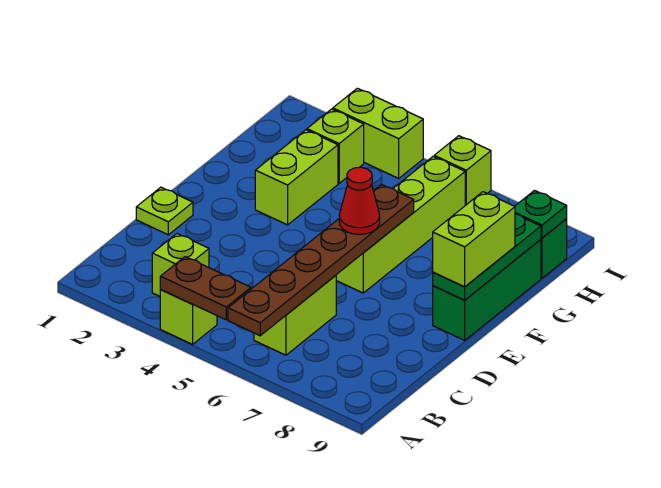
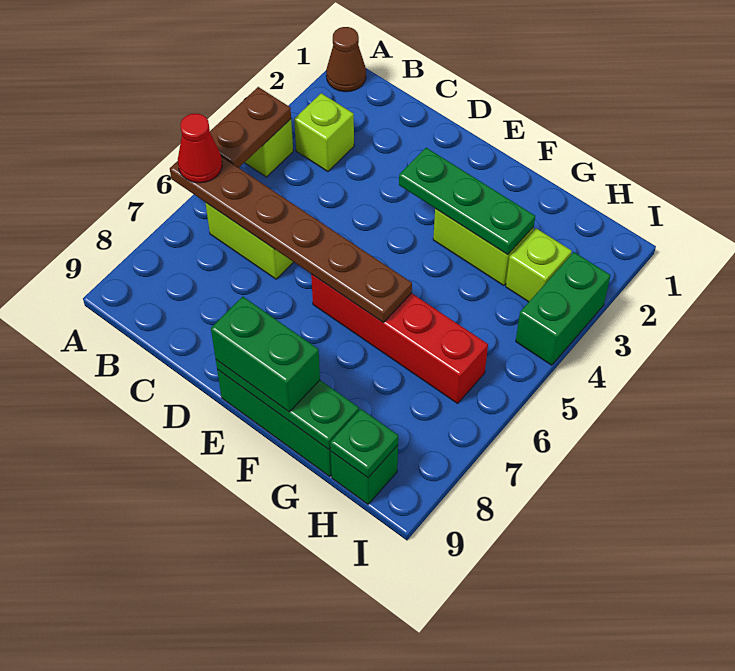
none -> brown 1x1 cone [326,27,366,92]
lime 1x1 plate [136,187,193,235] -> none
none -> green 1x3 plate [399,148,535,255]
lime 1x4 brick [336,157,465,293] -> red 1x4 brick [311,274,488,403]
red 1x1 cone [339,167,380,234] -> red 1x1 cone moved to [178,114,222,183]
lime 1x2 brick [432,192,515,287] -> green 1x2 brick [211,297,320,412]
lime 1x2 brick [333,88,423,178] -> green 1x2 brick [516,252,610,365]
lime 1x1 brick [434,136,491,205] -> none

